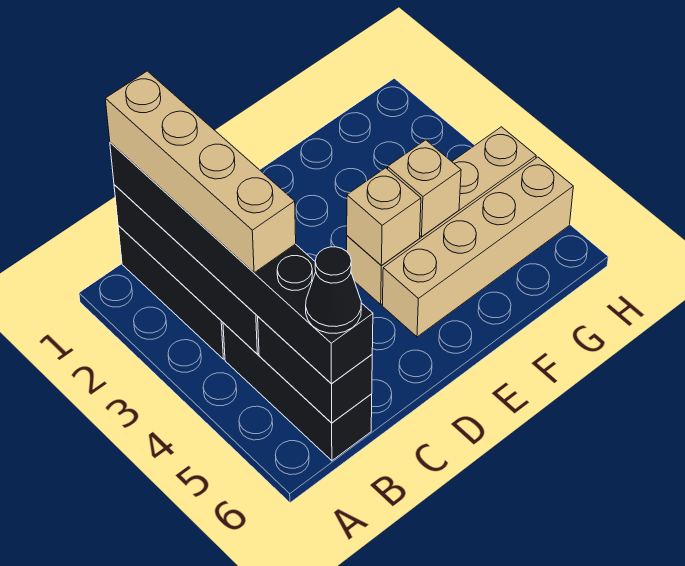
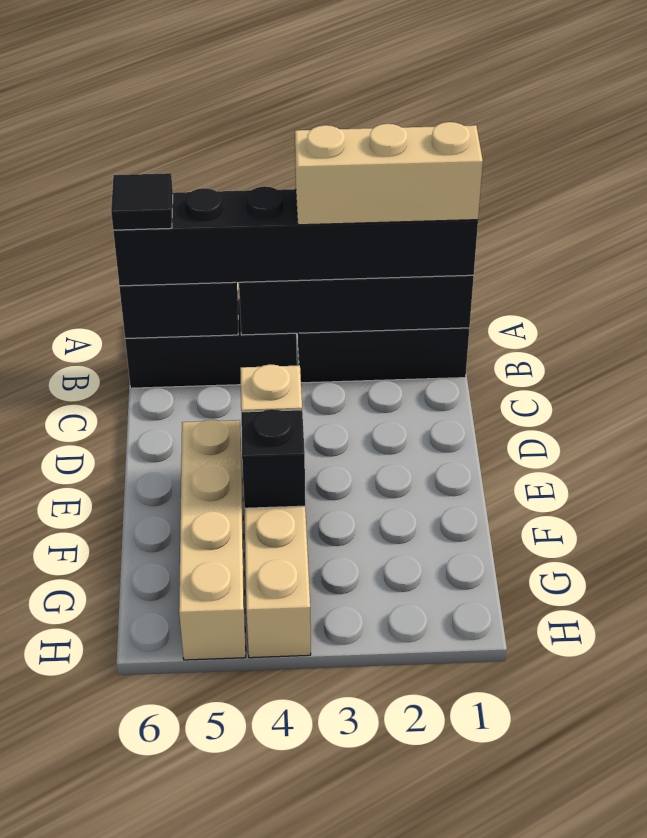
tan 1x4 brick [105,71,296,273] -> tan 1x3 brick [295,122,483,225]
black 1x1 cone [306,247,361,333] -> black 1x1 tile [111,173,173,230]
tan 1x1 brick [388,140,461,237] -> black 1x1 brick [241,409,305,508]

